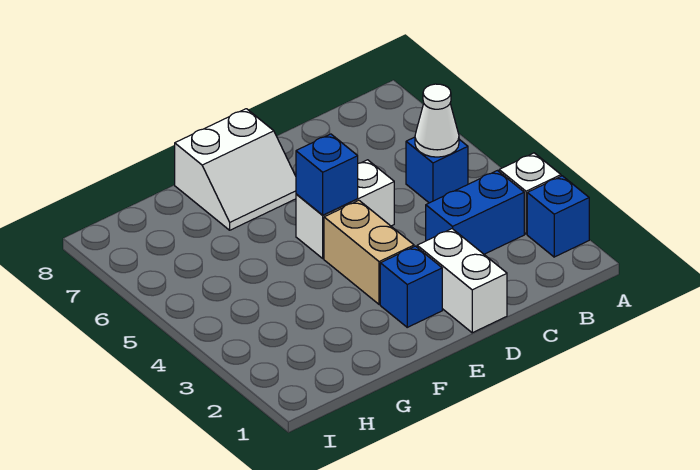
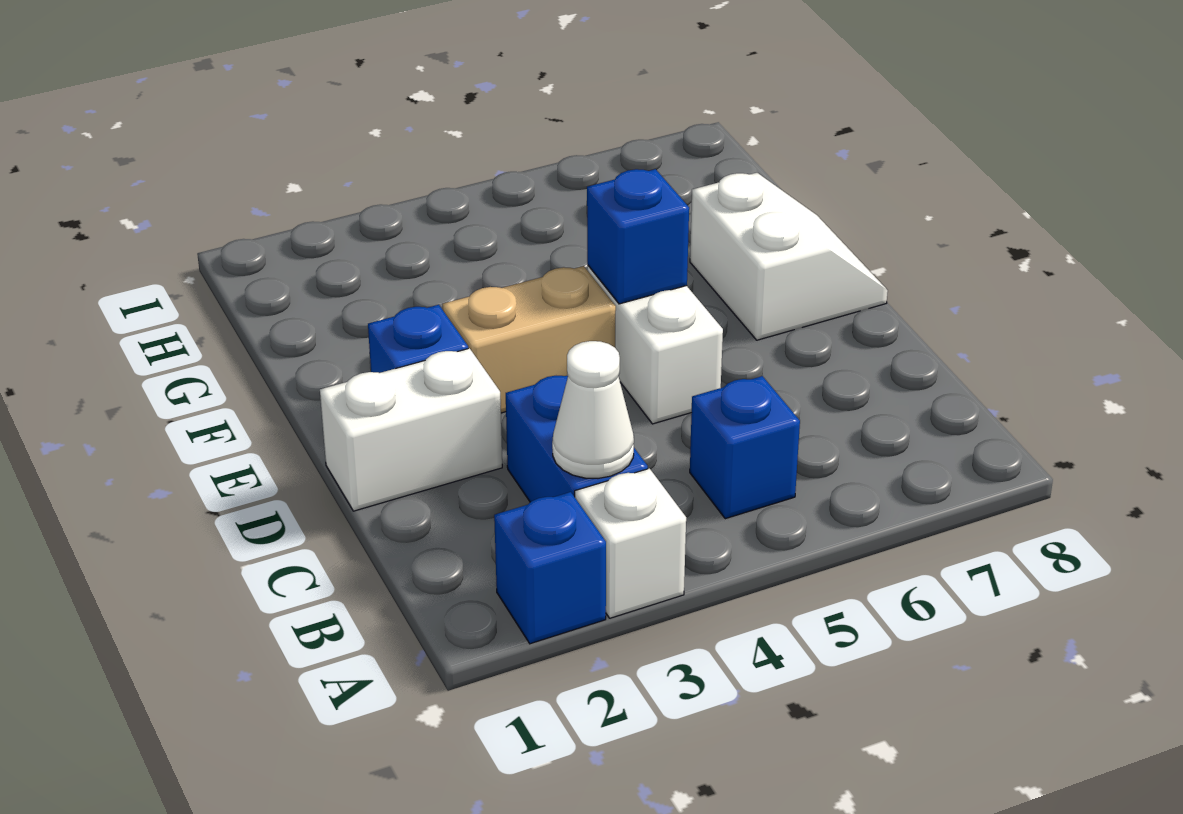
white 1x1 cone [415,84,459,157] -> white 1x1 cone moved to [552,341,634,478]
white 2x2 slope [175,109,296,230] -> white 2x2 slope turned to [690,173,888,340]

